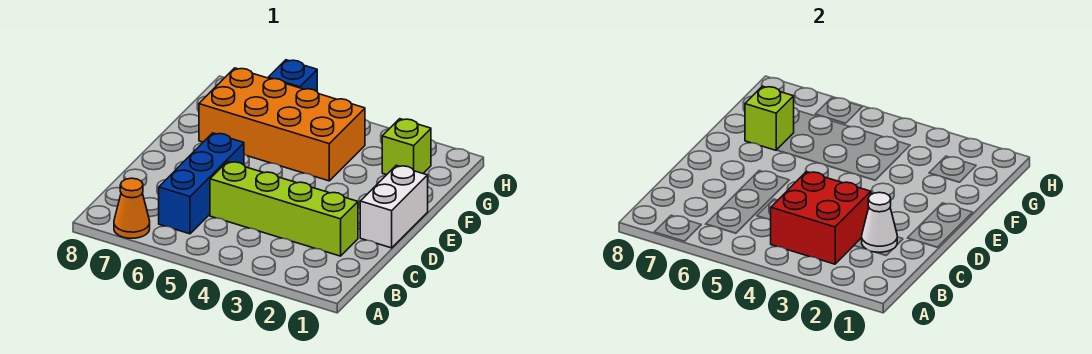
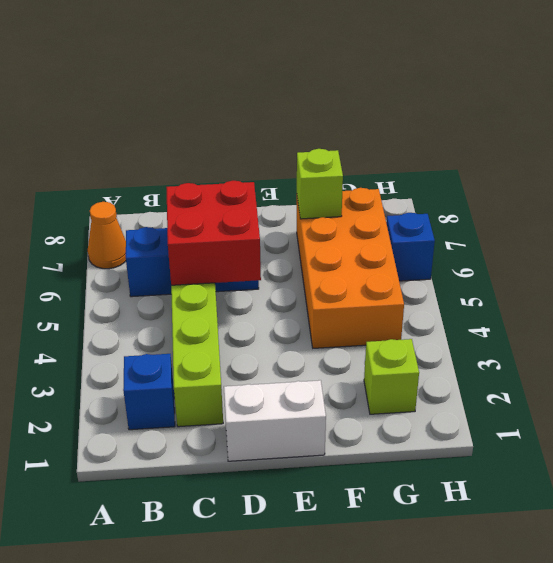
none -> blue 1x1 brick [123,354,175,430]
red 2x2 brick [771,172,871,264] -> red 2x2 brick moved to [166,181,261,285]
white 1x1 cone [862,192,897,252] -> none

